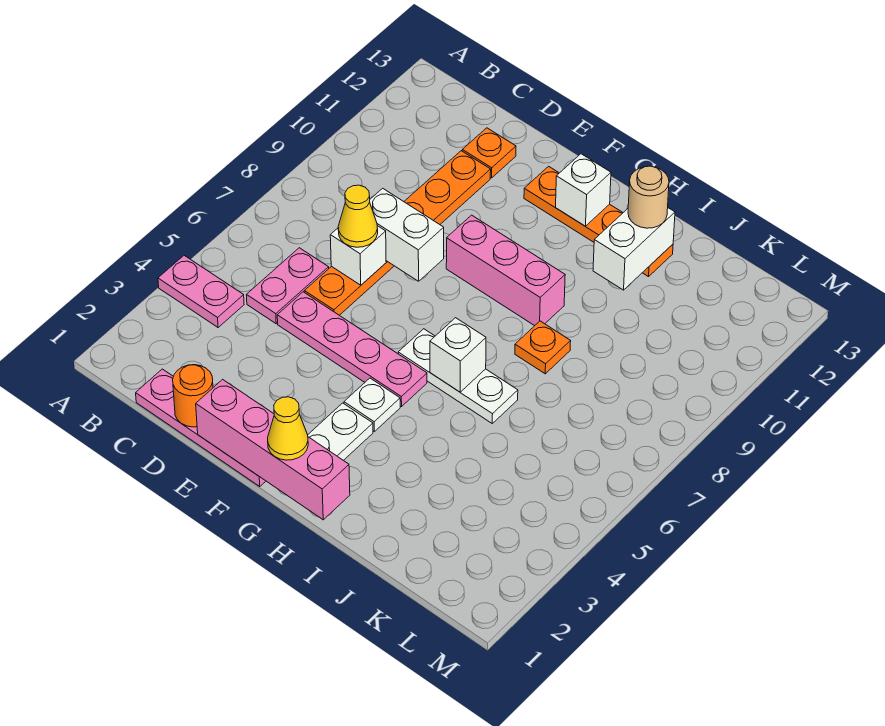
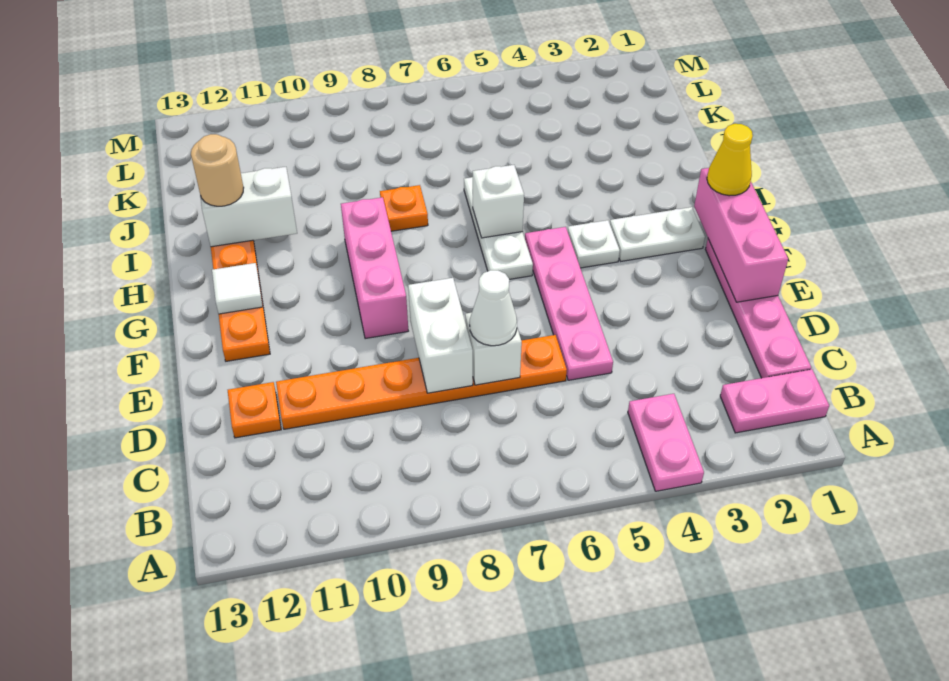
pink 1x2 plate [247,248,329,324] -> pink 1x2 plate moved to [720,369,829,433]
orange 1x1 round brick [173,365,213,427] -> none
yellow 1x1 cone [338,185,378,247] -> white 1x1 cone [470,270,517,346]
pink 1x4 brick [196,379,350,520] -> pink 1x3 brick [694,168,788,302]
white 1x1 brick [556,154,611,226] -> white 1x1 tile [212,263,263,314]

